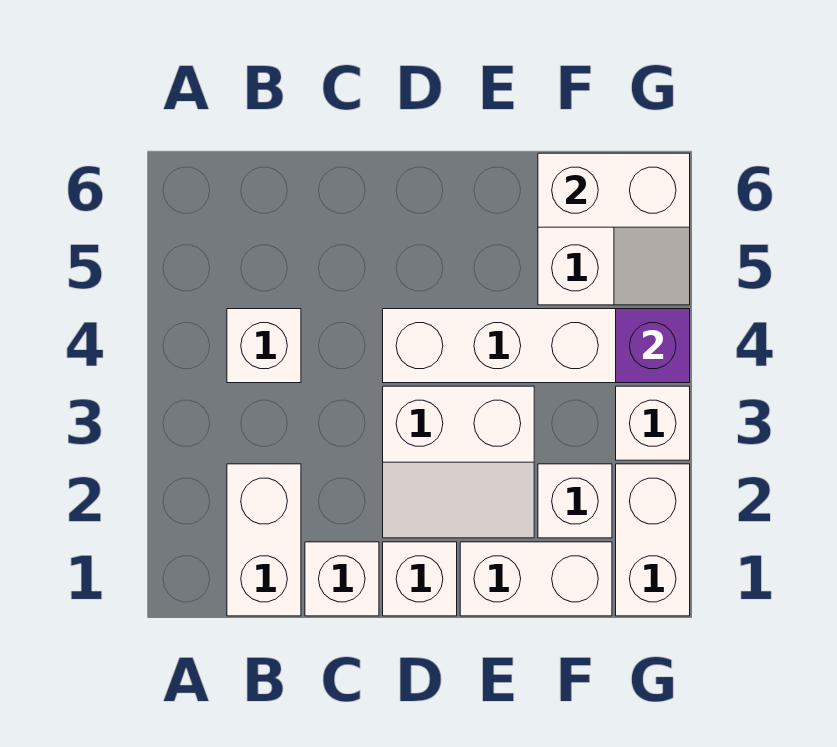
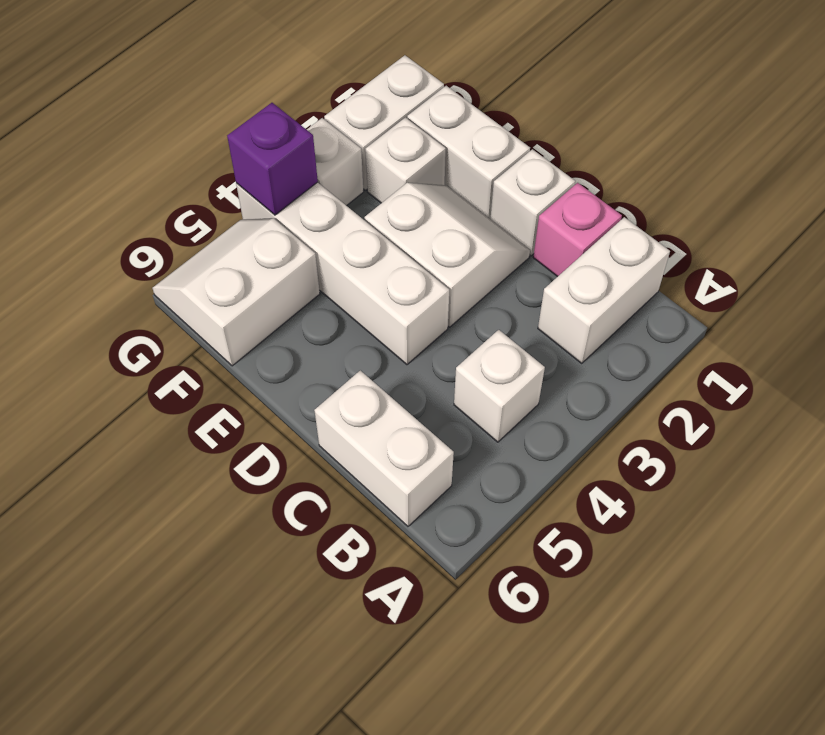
white 1x1 brick [305,542,379,616] -> pink 1x1 brick [533,183,622,277]
white 1x2 brick [538,153,690,227] -> white 1x2 brick moved to [314,370,454,526]

